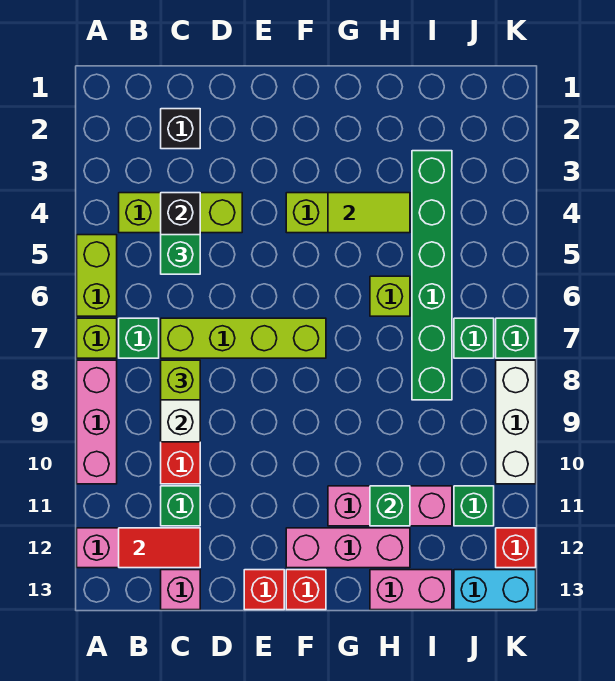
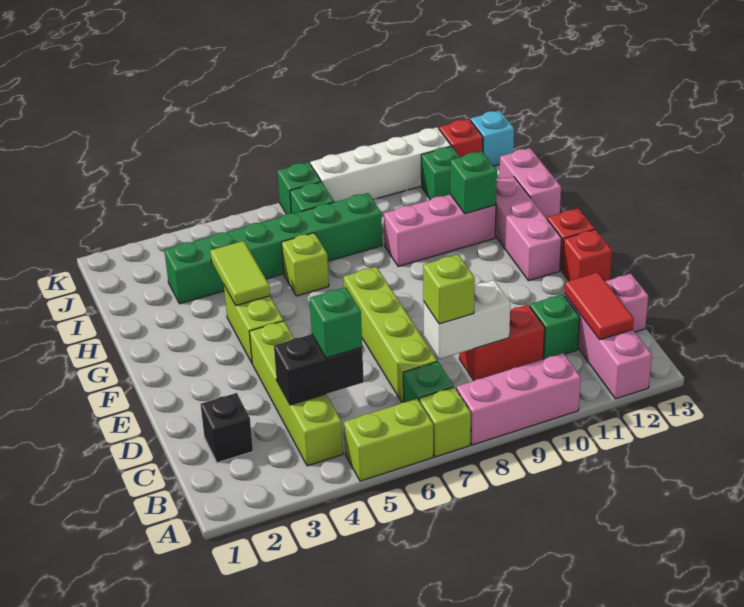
lime 1x3 brick [119,193,242,233] -> lime 1x4 brick [249,321,343,466]
pink 1x3 brick [328,486,452,526] -> pink 1x3 brick turned to [384,194,496,266]
cyan 1x2 brick [454,570,536,610] -> cyan 1x1 brick [470,110,514,166]
white 1x3 brick [496,360,536,484] -> white 1x4 brick [310,127,451,202]

